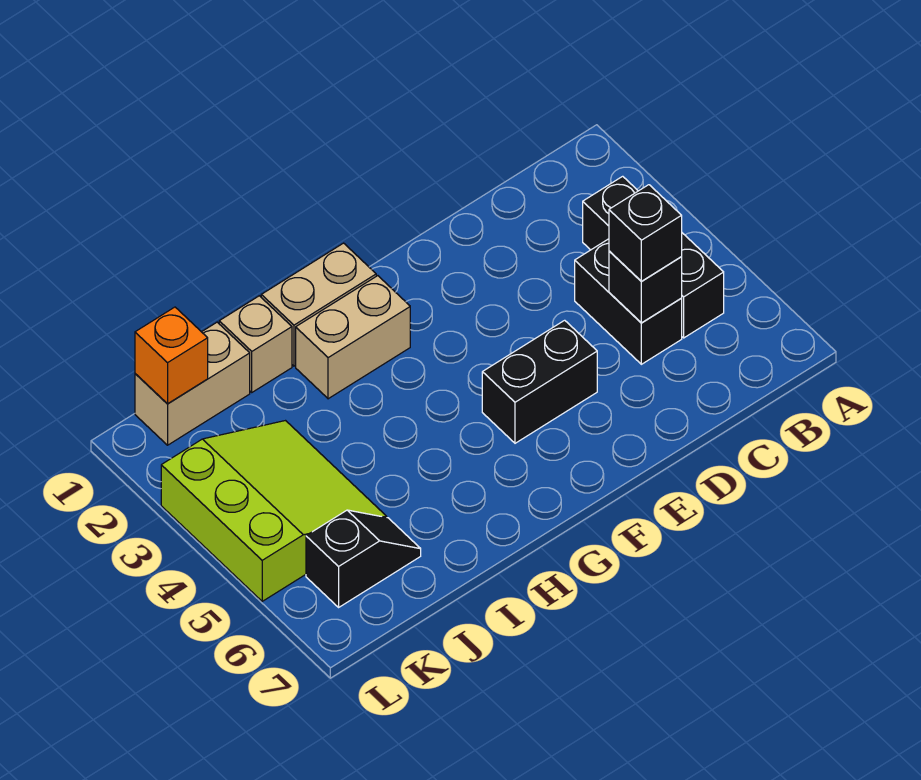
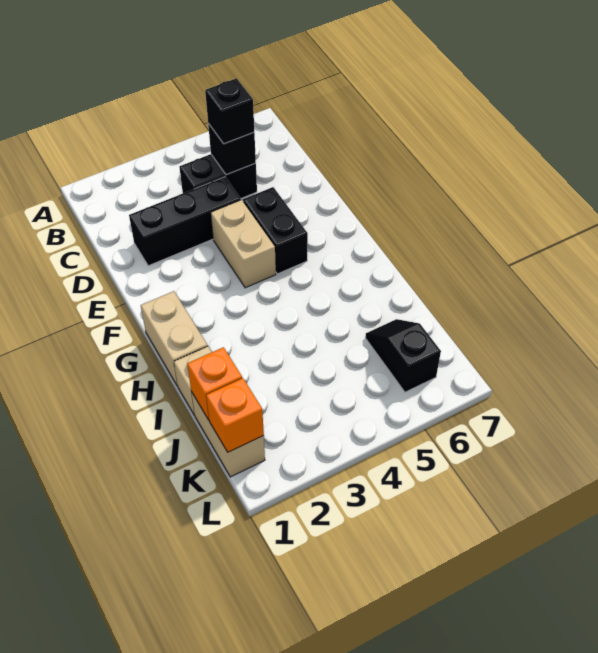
black 1x3 brick [583,176,724,338] -> black 1x3 brick moved to [129,177,241,266]
tan 1x2 brick [296,276,410,399] -> tan 1x2 brick moved to [211,200,276,288]
none -> orange 1x1 brick [187,347,242,420]
lime 3x3 slope [161,421,387,601] -> none

